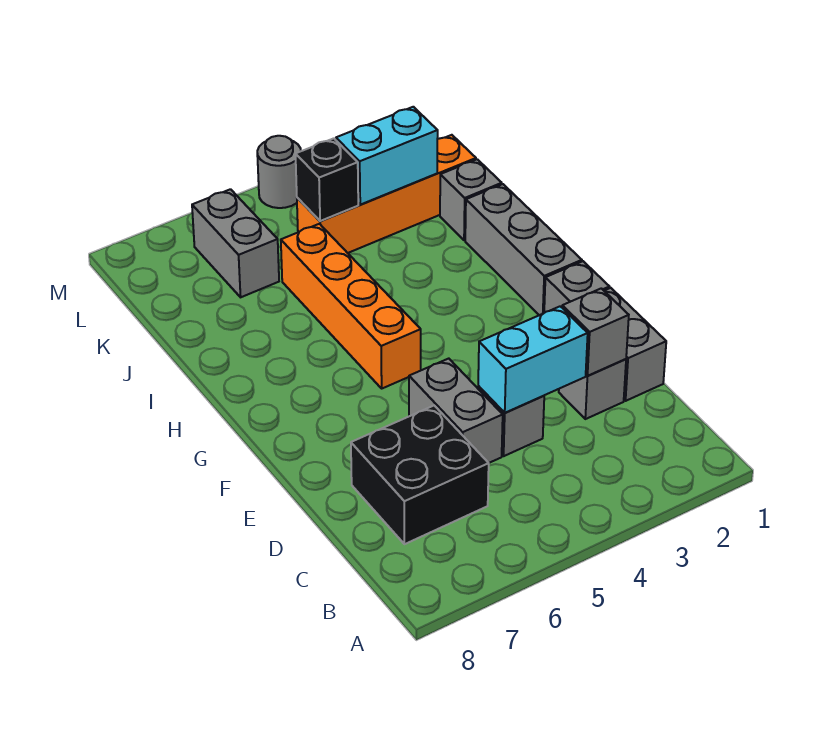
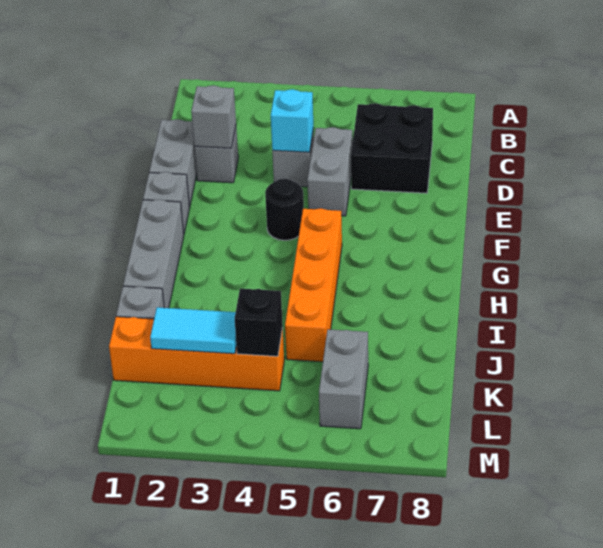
cyan 1x2 brick [478,306,588,413] -> cyan 1x1 brick [271,89,314,152]
none -> black 1x1 round brick [265,178,304,240]
cyan 1x2 brick [336,107,438,205] -> cyan 1x2 tile [150,307,236,354]
grey 1x1 round brick [257,136,301,208] -> none

